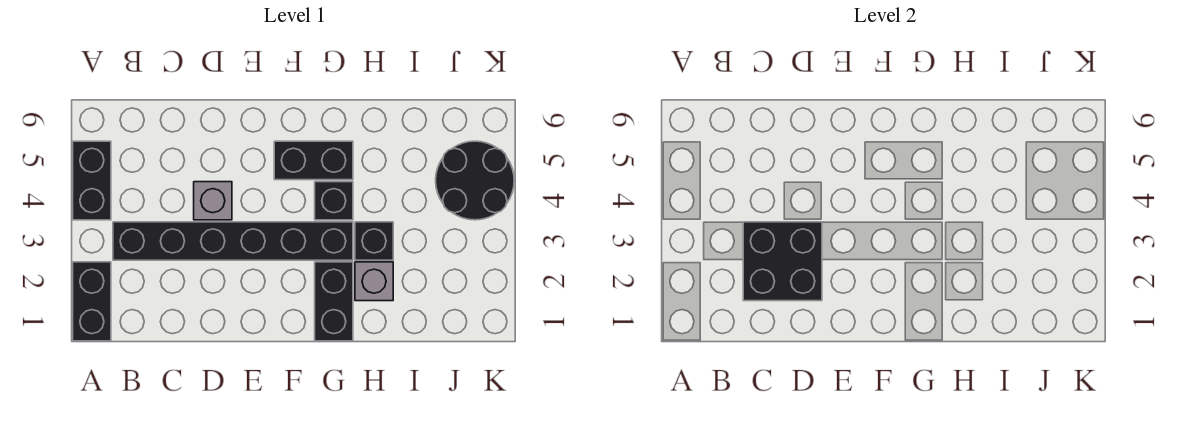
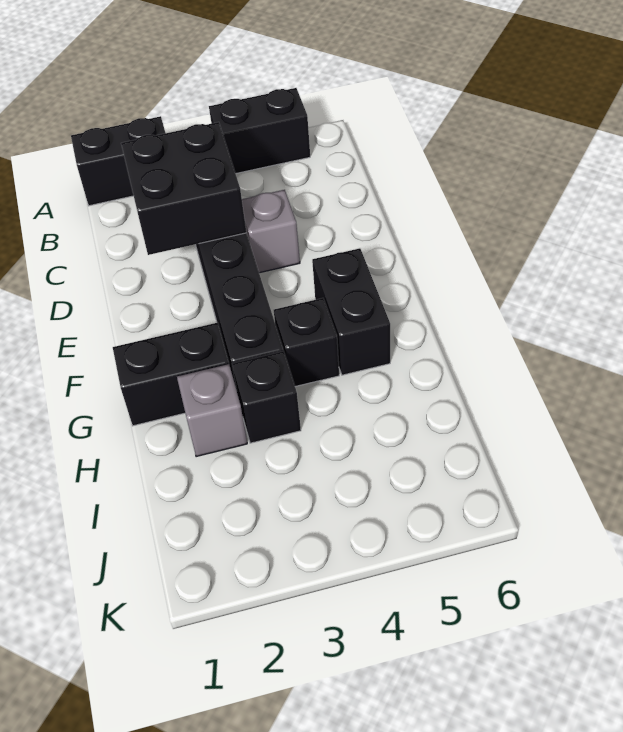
black 2x2 round brick [436,141,514,220] -> none

